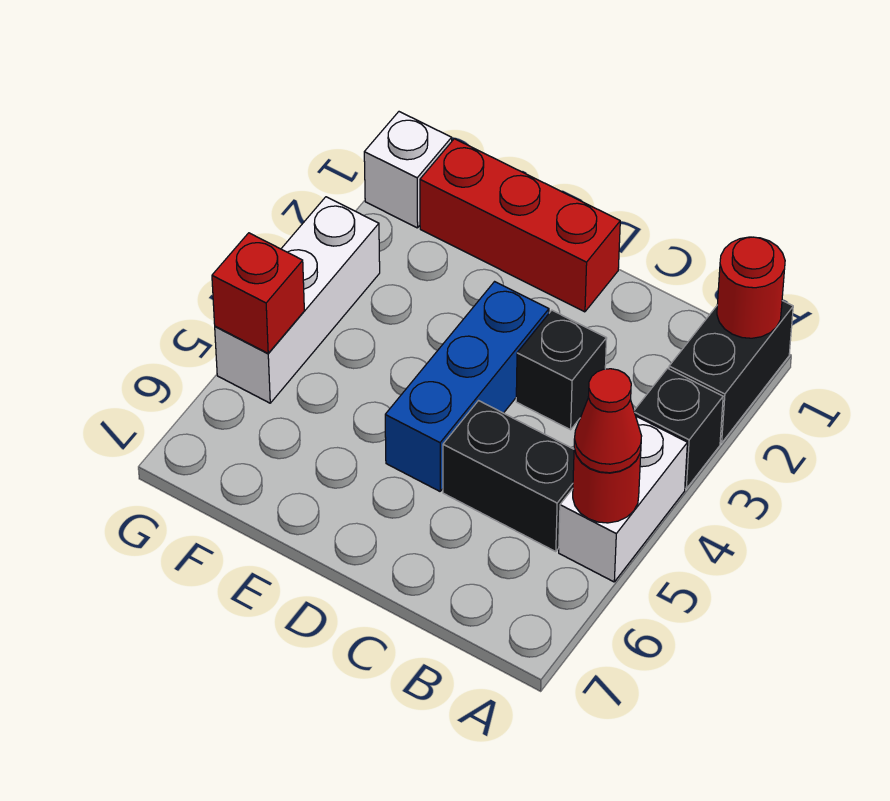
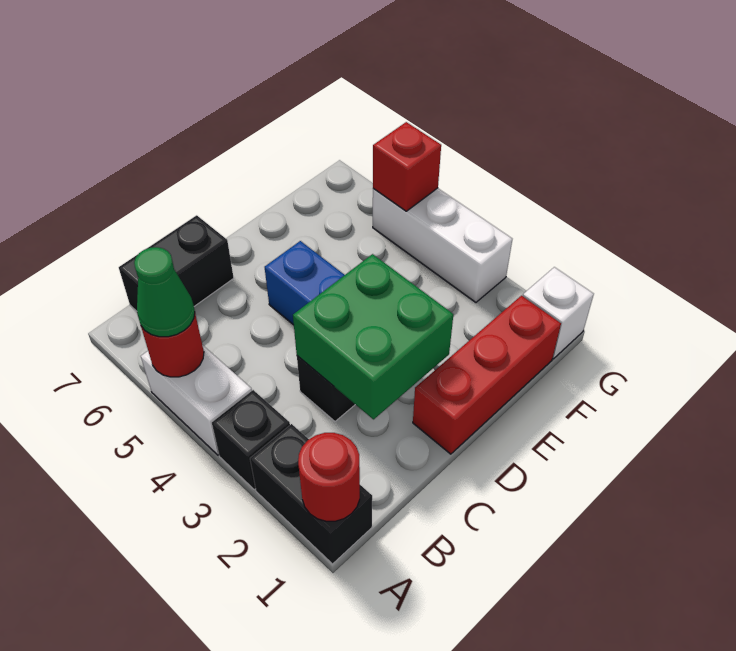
red 1x1 cone [574,369,641,473] -> green 1x1 cone [134,247,195,337]
black 1x2 brick [443,401,574,552] -> black 1x2 brick moved to [119,215,234,311]
none -> green 2x2 brick [293,254,453,419]

